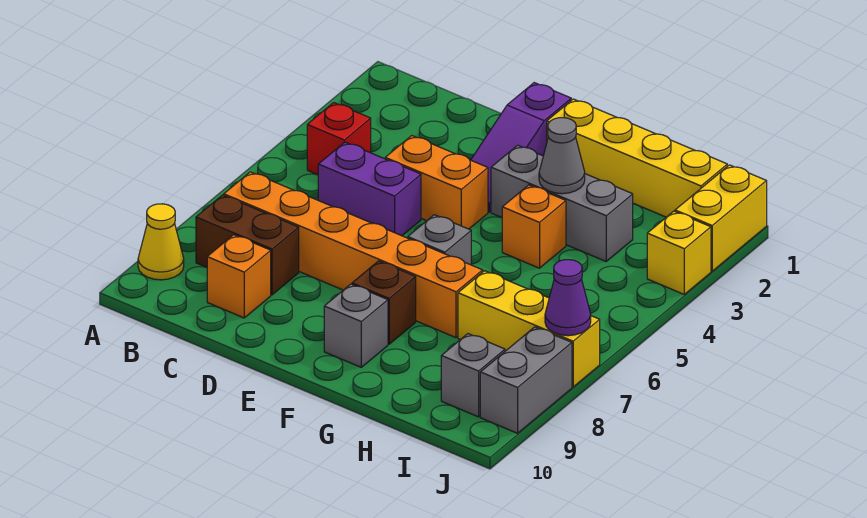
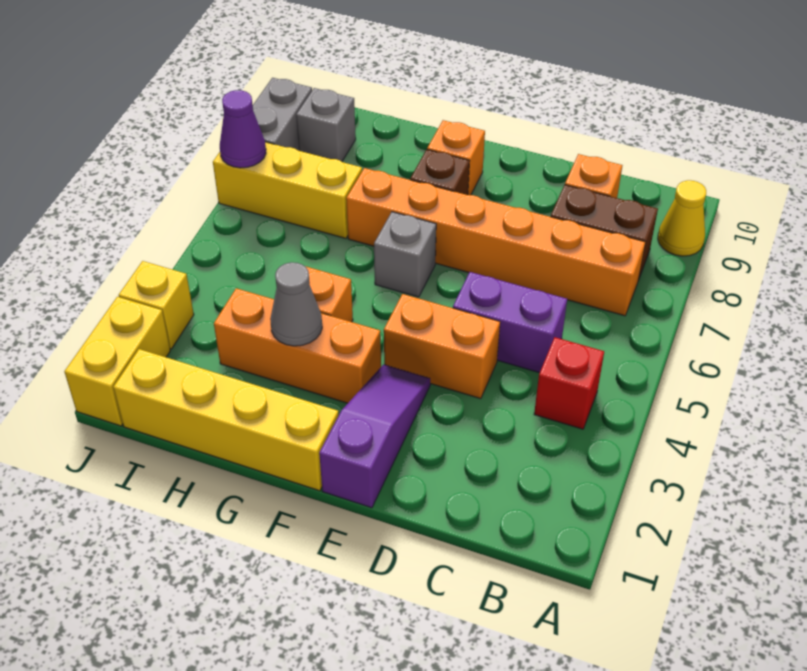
grey 1x3 brick [491,145,633,261] -> orange 1x3 brick [214,288,381,403]
grey 1x1 brick [324,284,388,367] -> orange 1x1 brick [427,120,485,195]

